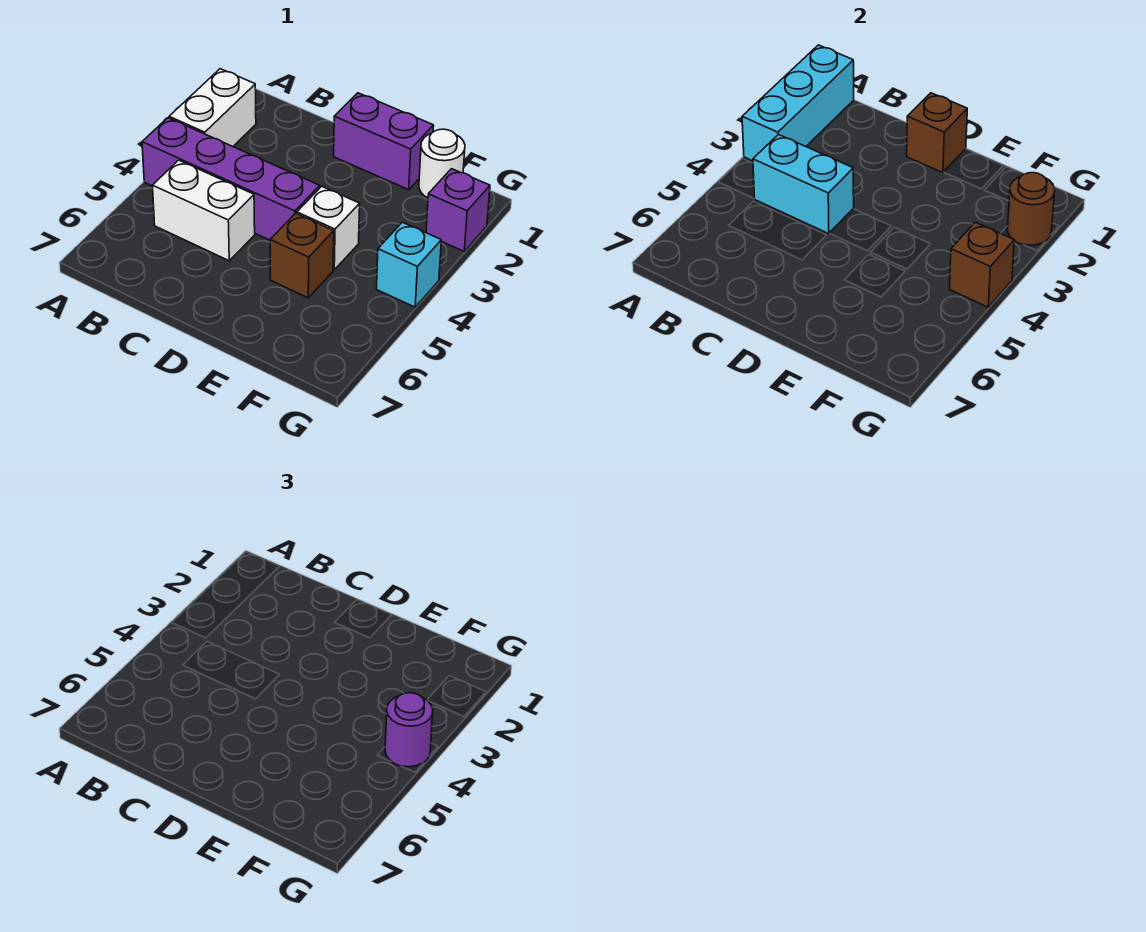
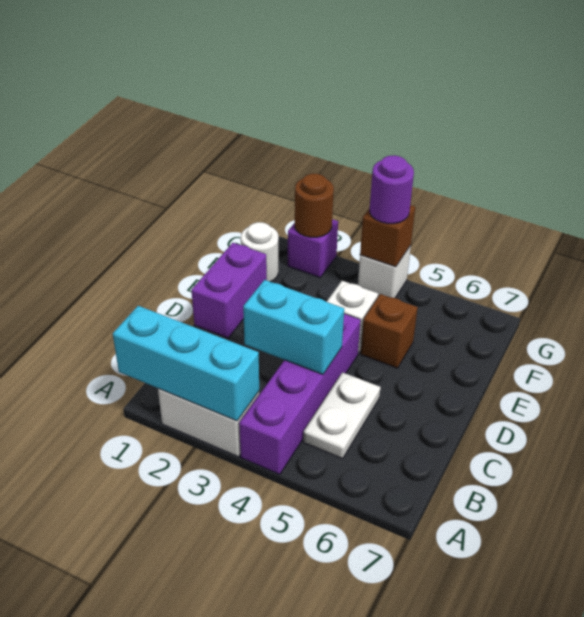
cyan 1x2 brick [753,135,854,234] -> cyan 1x2 brick turned to [243,280,344,374]
white 1x2 brick [153,160,255,261] -> white 1x2 plate [303,372,380,459]
brown 1x1 brick [907,93,967,173] -> none
cyan 1x1 brick [376,222,441,307] -> white 1x1 brick [358,245,411,298]

